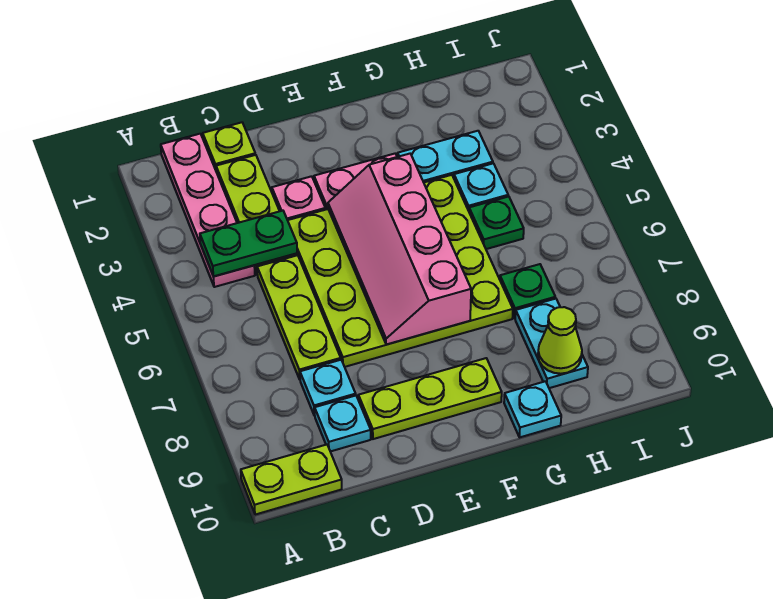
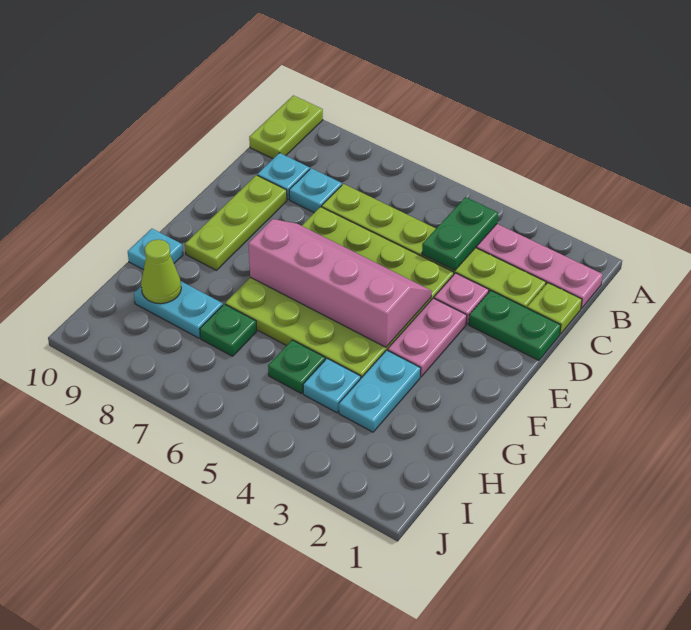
none -> green 1x2 plate [469,290,561,360]

